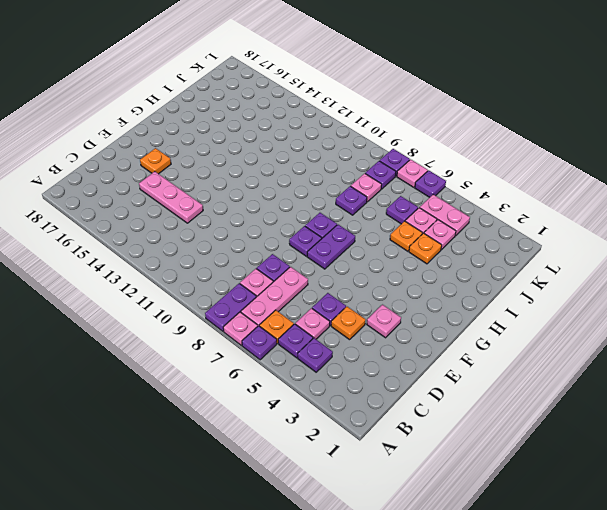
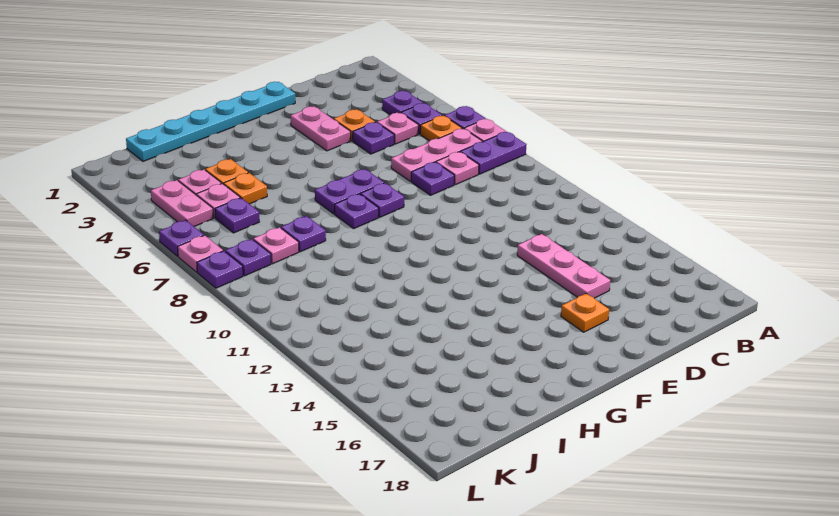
none -> cyan 1x6 plate [126,82,295,161]
pink 1x1 plate [367,305,401,338] -> pink 1x2 plate [291,107,351,151]

